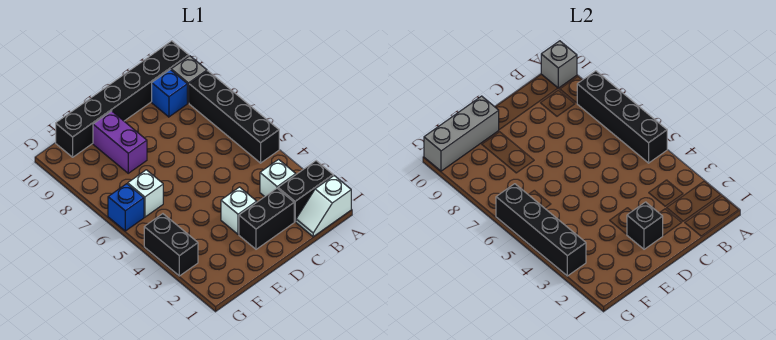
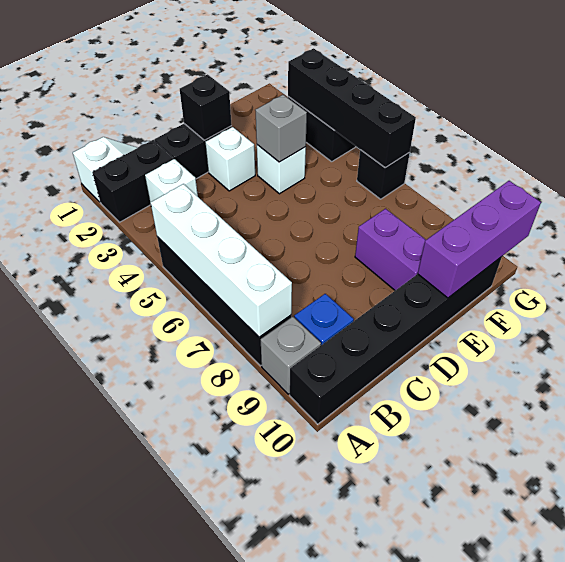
black 1x4 brick [577,71,667,163] -> white 1x4 brick [151,184,292,337]
grey 1x1 brick [541,41,577,88] -> grey 1x1 brick moved to [255,95,307,162]
grey 1x3 brick [424,96,499,171] -> purple 1x3 brick [418,181,541,298]
white 1x1 brick [128,170,163,217] -> white 1x1 brick moved to [257,145,306,194]
blue 1x1 brick [108,184,144,231] -> black 1x1 brick [357,150,410,199]

